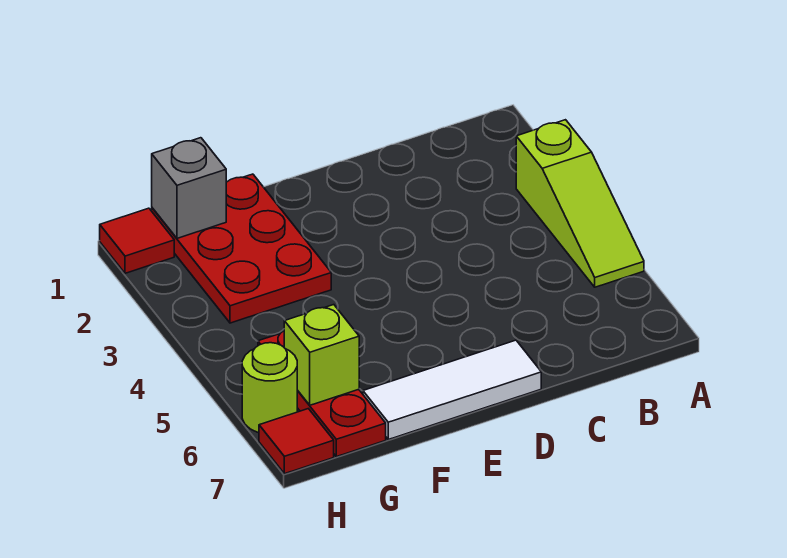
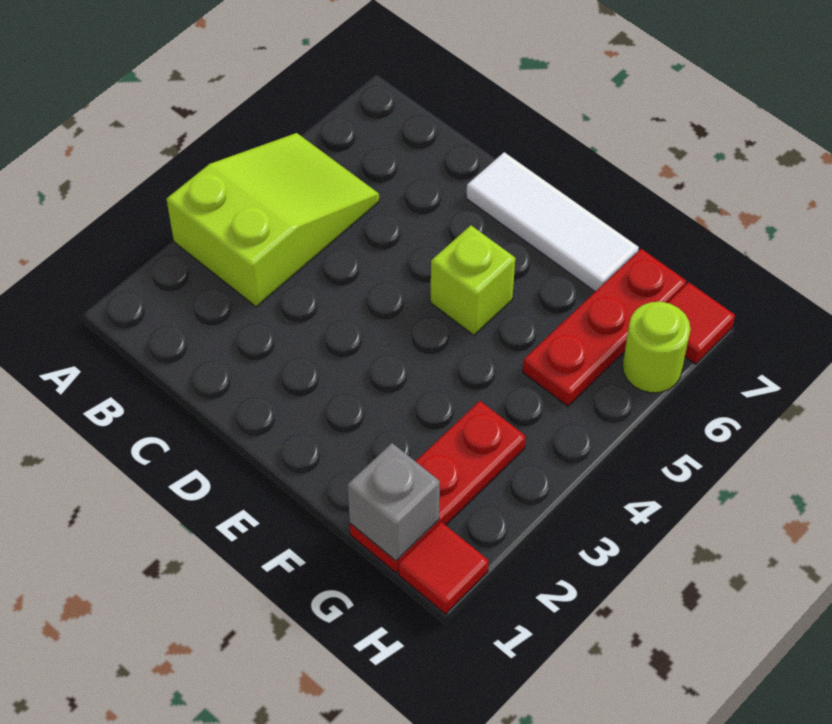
lime 1x3 slope [516,120,644,287] -> lime 2x3 slope [166,133,379,307]
red 2x3 plate [152,174,331,323] -> red 1x3 plate [350,401,526,573]
lime 1x1 brick [284,305,359,405] -> lime 1x1 brick moved to [431,225,515,335]

